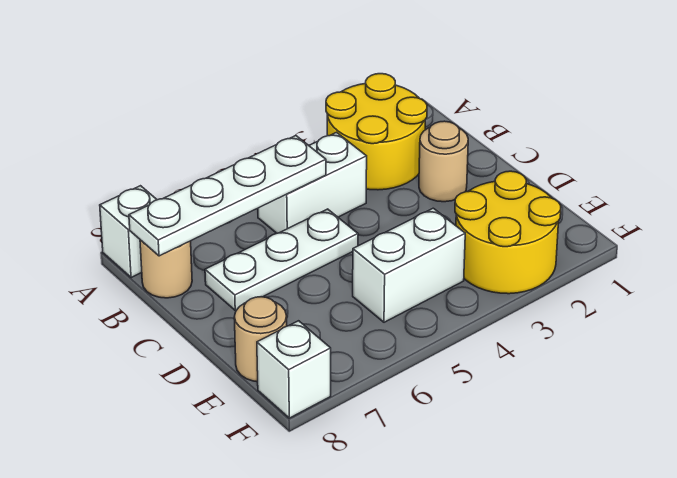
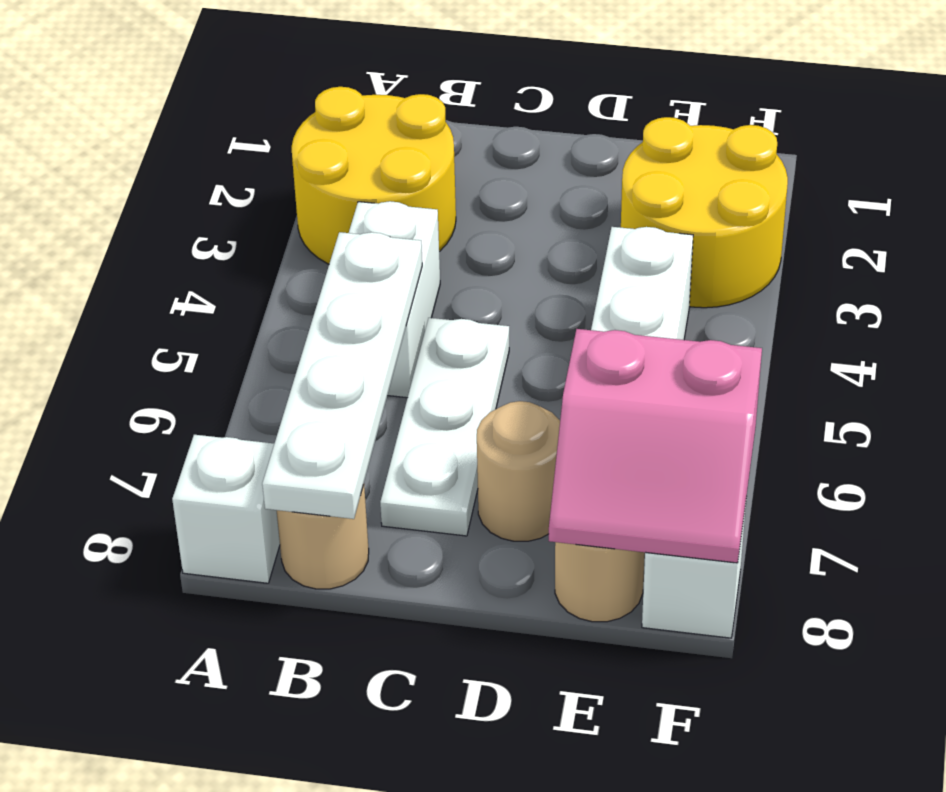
tan 1x1 round brick [419,121,468,202] -> tan 1x1 round brick moved to [477,401,560,541]
none -> pink 2x2 slope [549,329,762,563]

